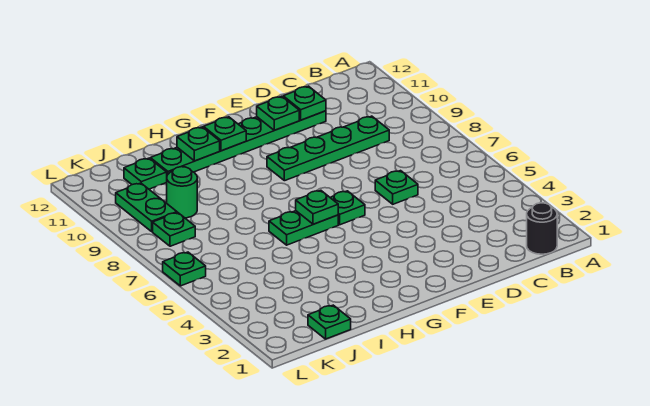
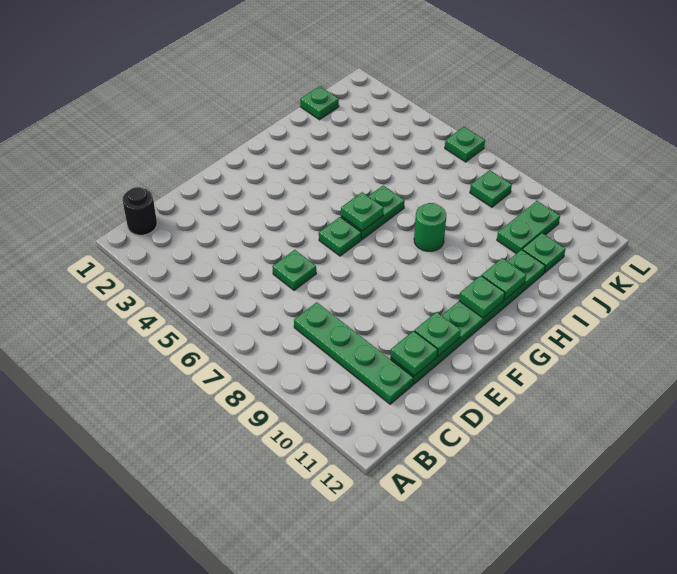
green 1x4 plate [267,116,389,181] -> green 1x4 plate turned to [294,302,413,404]
green 1x1 round brick [167,167,197,218] -> green 1x1 round brick moved to [414,203,446,251]
green 1x2 plate [116,183,177,231] -> green 1x2 plate turned to [497,201,560,254]

